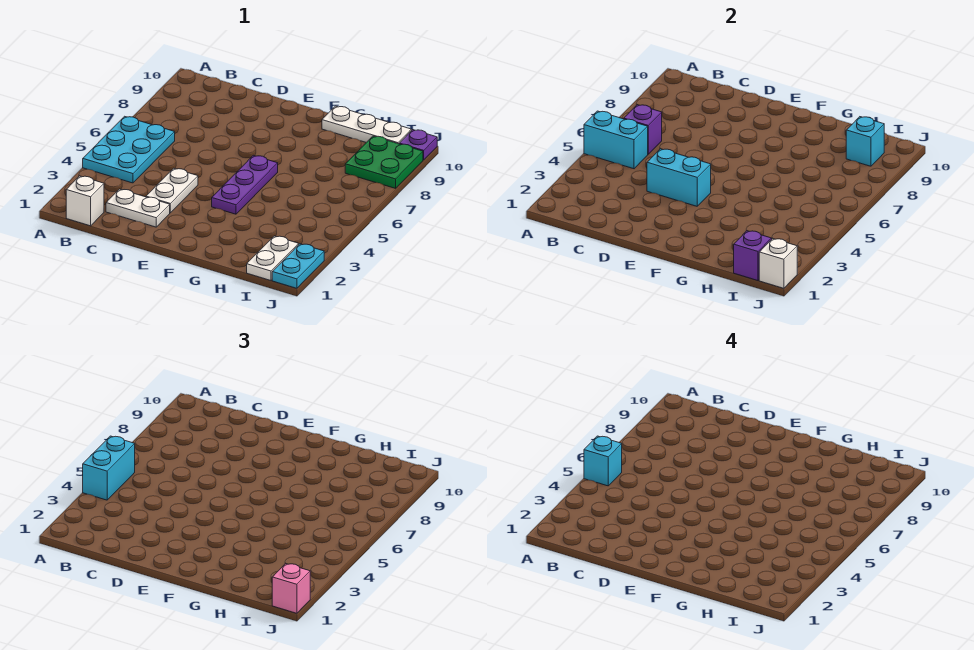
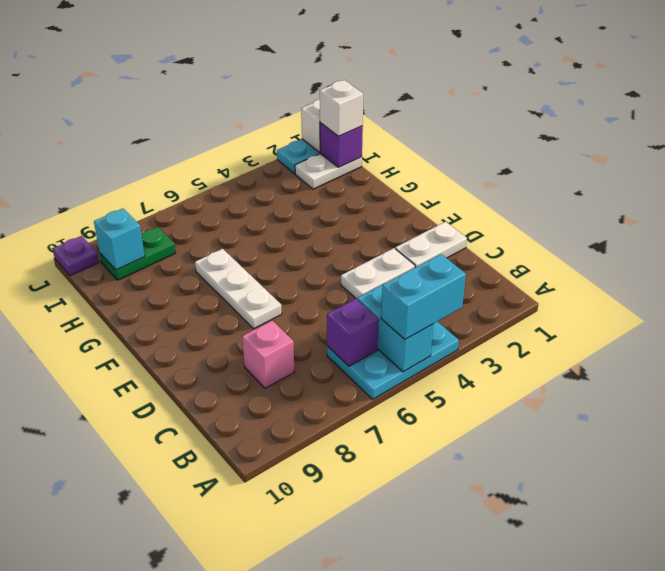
cyan 1x1 brick [584,436,622,486] -> none
white 1x1 brick [66,176,104,226] -> white 1x1 brick moved to [320,80,363,136]
white 1x2 plate [106,189,170,227] -> white 1x2 plate turned to [395,222,467,268]
cyan 1x2 brick [647,149,711,206] -> none
purple 1x3 plate [212,155,278,214] -> none
white 1x3 plate [322,106,411,144] -> white 1x3 plate moved to [195,249,282,329]
green 2x2 plate [345,136,423,188] -> green 1x2 plate [100,227,176,280]
pink 1x1 brick [272,564,310,613] -> pink 1x1 brick moved to [242,321,294,388]

